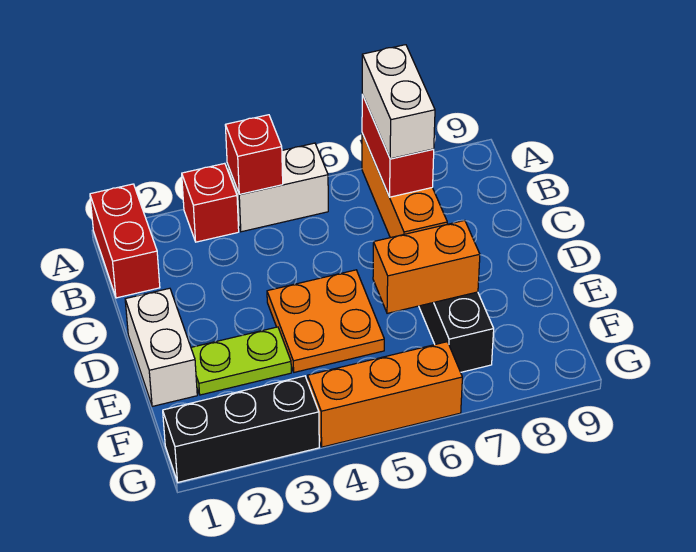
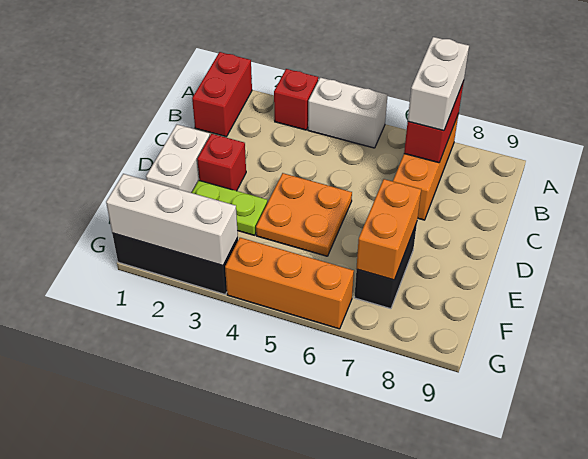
red 1x1 brick [225,115,283,194] -> red 1x1 brick moved to [197,134,246,191]
orange 1x2 brick [373,220,480,313] -> orange 1x2 brick turned to [356,179,421,280]
none -> white 1x3 brick [106,174,238,266]

